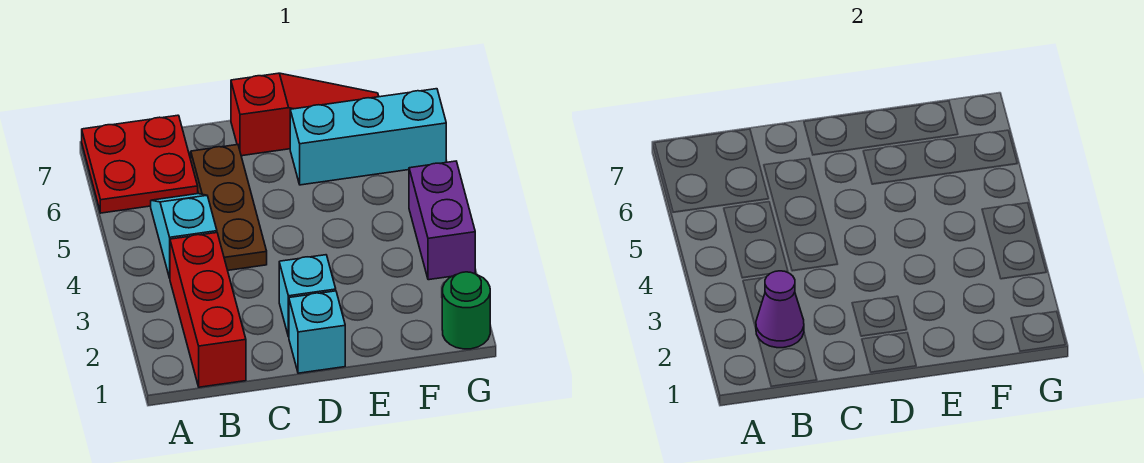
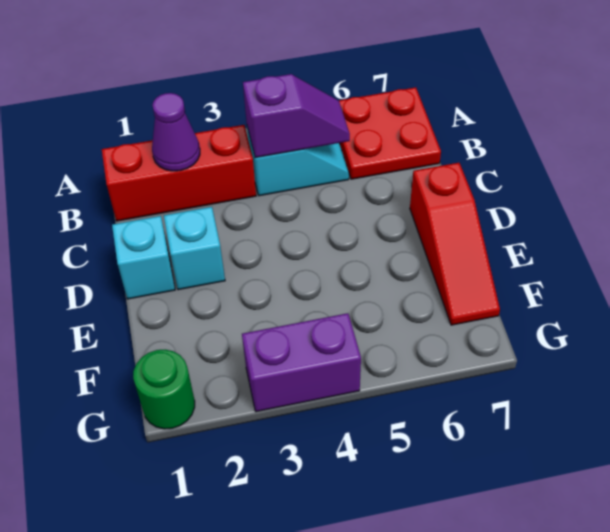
none -> purple 1x2 slope [243,74,350,158]
brown 1x3 plate [191,145,267,270] -> none
cyan 1x3 brick [290,89,446,185] -> none

